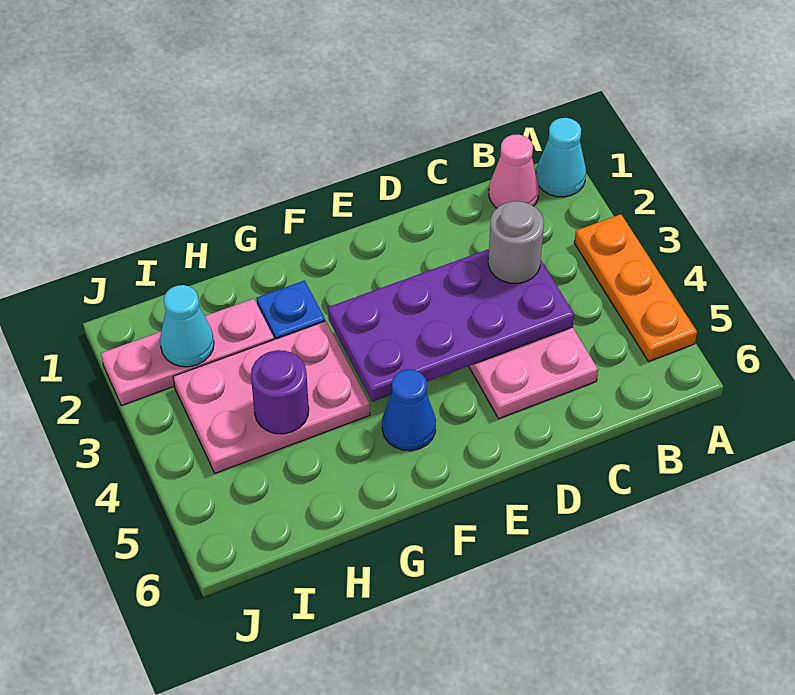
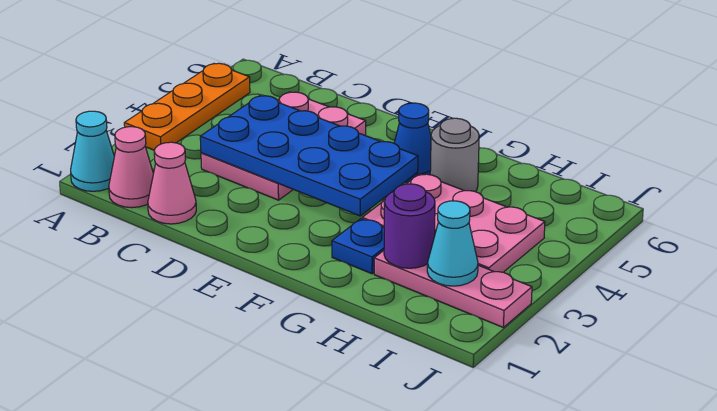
none -> pink 1x1 cone [148,142,196,224]
purple 2x4 plate [328,249,574,402] -> blue 2x4 plate [200,96,418,216]
grey 1x1 round brick [488,201,544,284] -> grey 1x1 round brick moved to [430,118,479,192]
purple 1x1 round brick [251,350,309,434] -> purple 1x1 round brick moved to [384,184,435,268]

